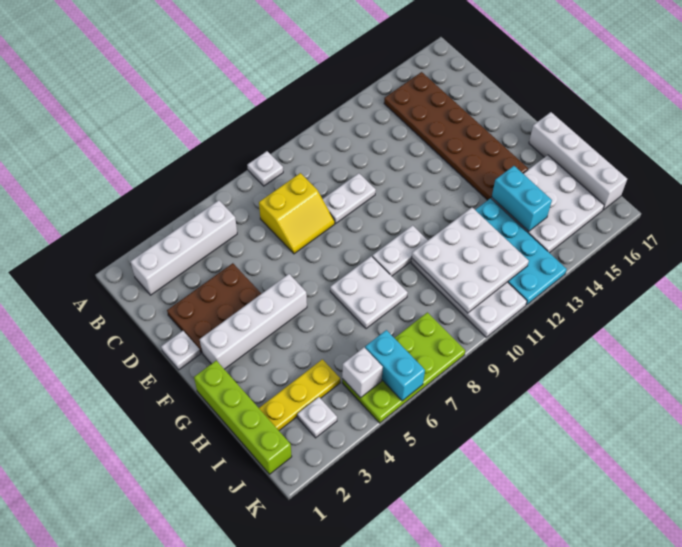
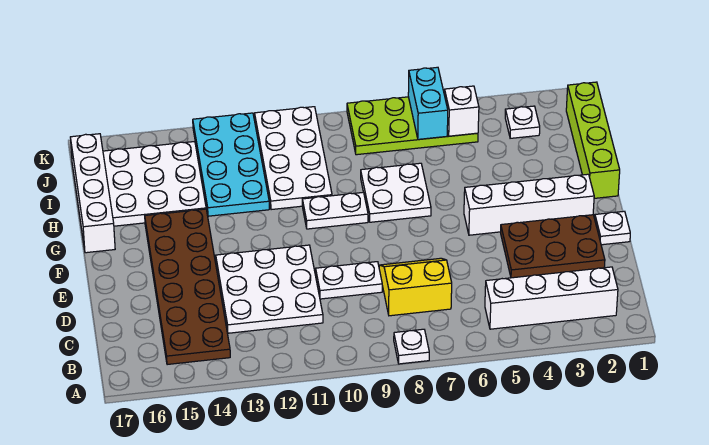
white 3x3 plate [412,208,529,313] -> white 3x3 plate moved to [216,245,323,333]
cyan 1x2 brick [492,166,552,232] -> none
yellow 1x3 plate [259,359,340,431] -> none

